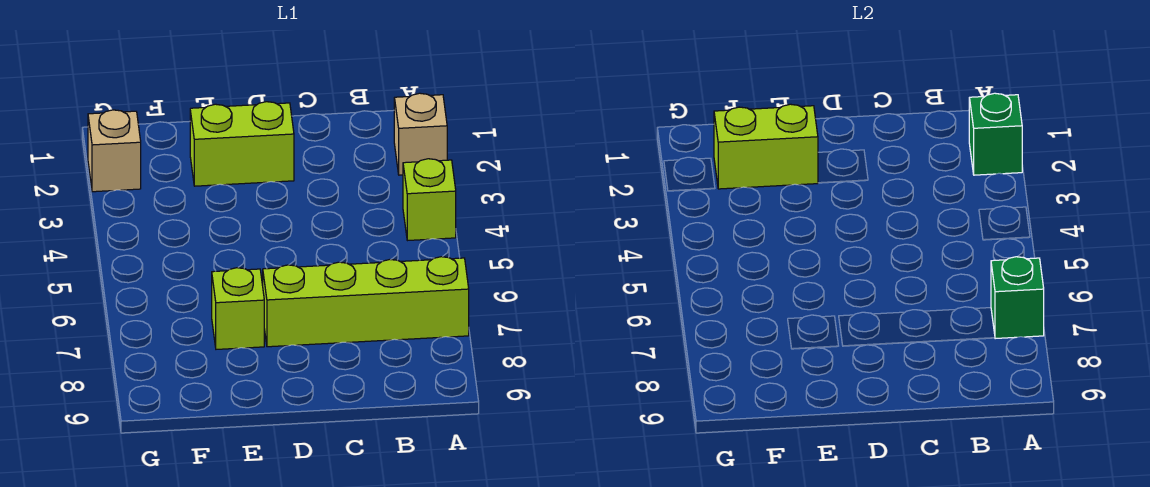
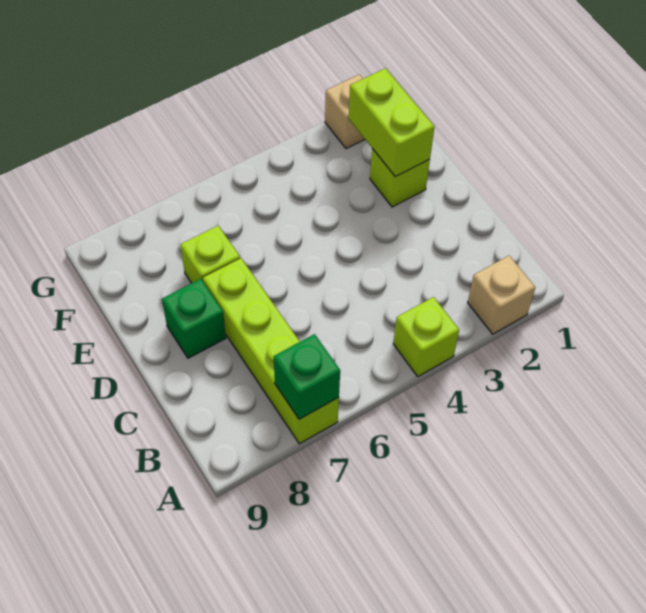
green 1x1 brick [969,93,1022,175] -> green 1x1 brick moved to [162,279,226,358]
lime 1x2 brick [190,102,294,186] -> lime 1x1 brick [370,149,430,207]

